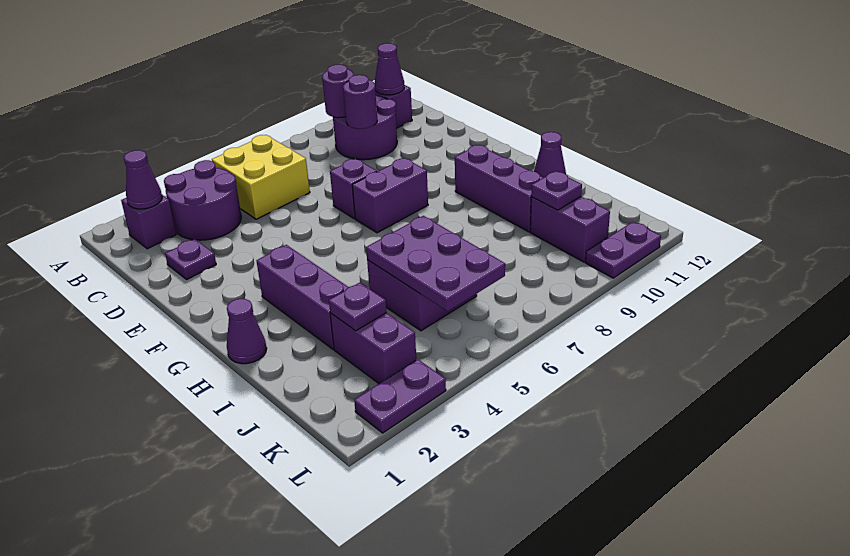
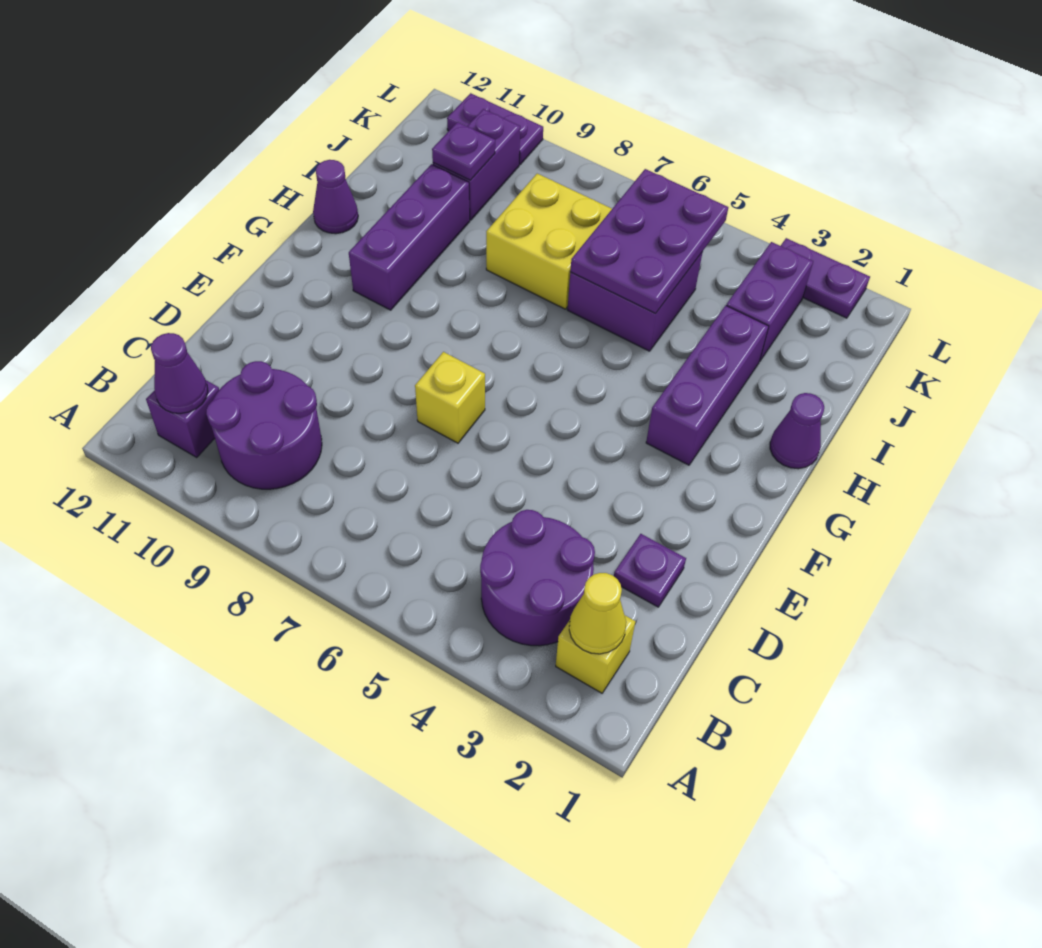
purple 1x1 brick [121,195,176,249] -> yellow 1x1 brick [556,616,635,693]
purple 1x1 cone [124,150,162,209] -> yellow 1x1 cone [569,573,626,654]
yellow 2x2 brick [212,135,310,219] -> yellow 2x2 brick moved to [486,174,612,309]
purple 1x1 round brick [322,65,354,118] -> none
purple 1x1 round brick [343,75,377,129] -> none
purple 1x1 brick [330,159,377,219] -> yellow 1x1 brick [415,352,485,443]
purple 1x2 brick [352,158,428,233] -> none
purple 1x1 plate [329,282,387,331] -> none

